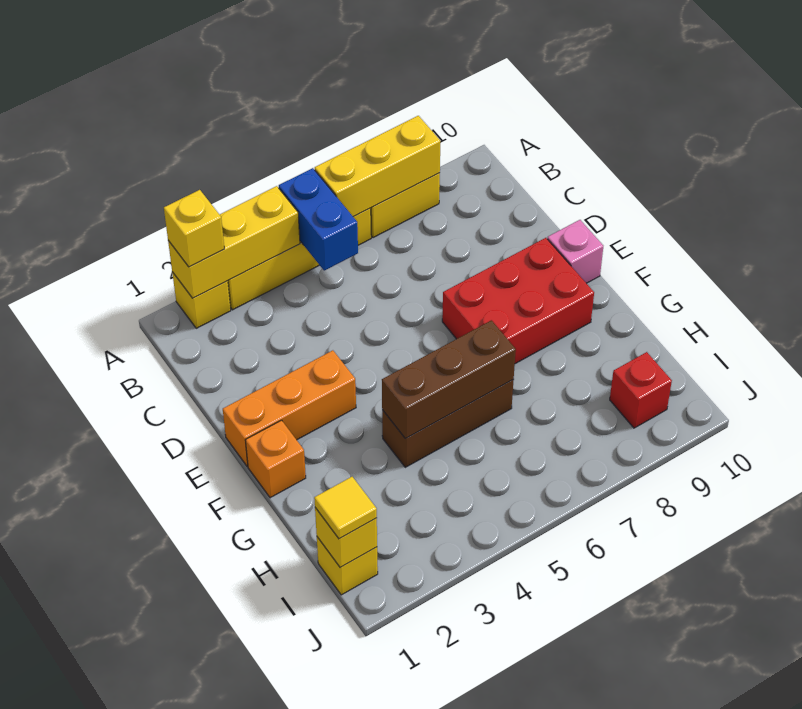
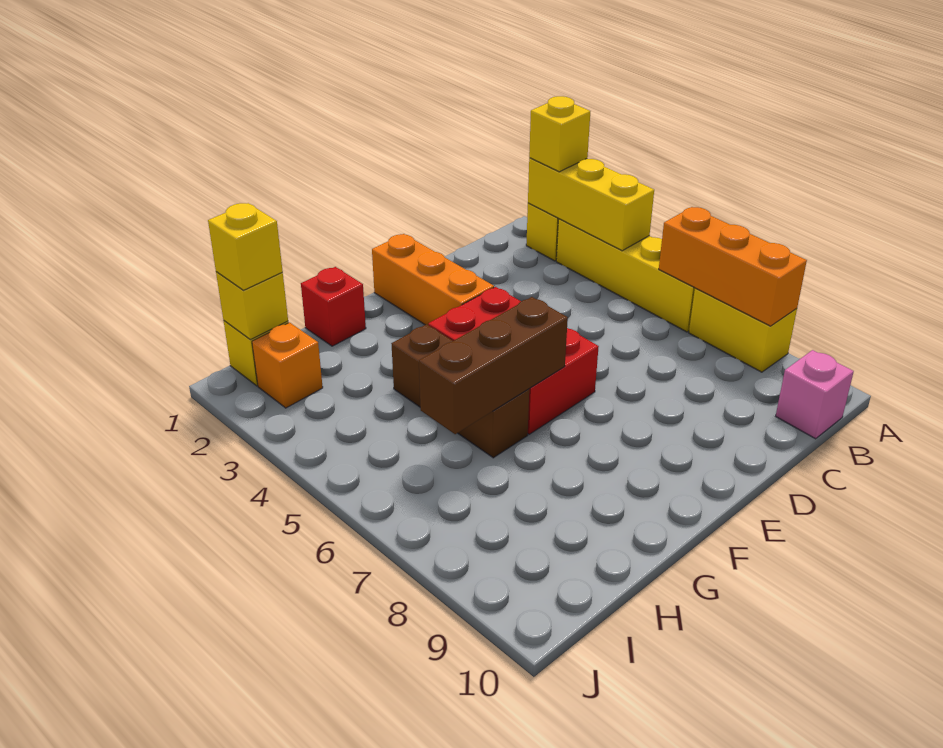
blue 1x2 brick [279,168,358,271] -> none
yellow 1x3 brick [315,116,440,217] -> orange 1x3 brick [659,207,807,326]
red 2x3 brick [442,238,594,364] -> red 2x3 brick moved to [428,287,599,434]
pink 1x1 brick [547,220,603,283] -> pink 1x1 brick moved to [776,350,854,439]
orange 1x1 brick [245,420,306,498] -> orange 1x1 brick moved to [252,322,323,408]
brown 1x3 brick [382,320,516,439] -> brown 1x3 brick turned to [419,297,568,434]
yellow 1x1 tile [314,477,377,539] -> yellow 1x1 brick [208,203,283,290]
red 1x1 brick [610,352,672,428] -> red 1x1 brick moved to [301,267,366,346]

